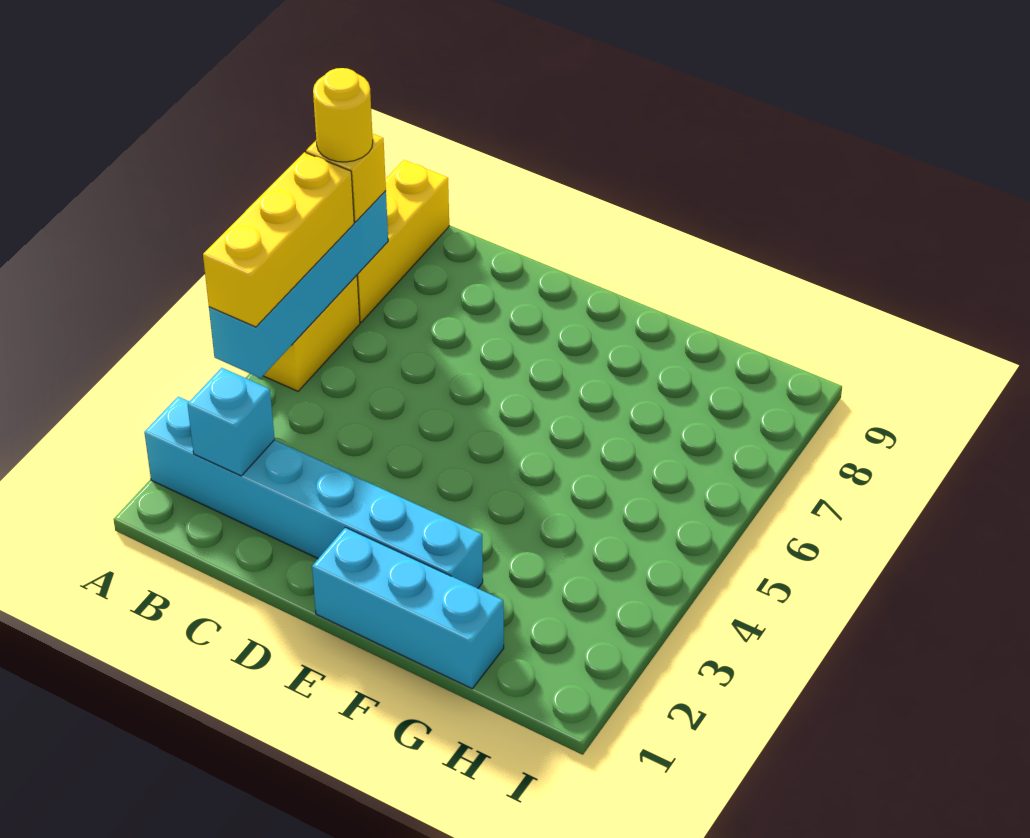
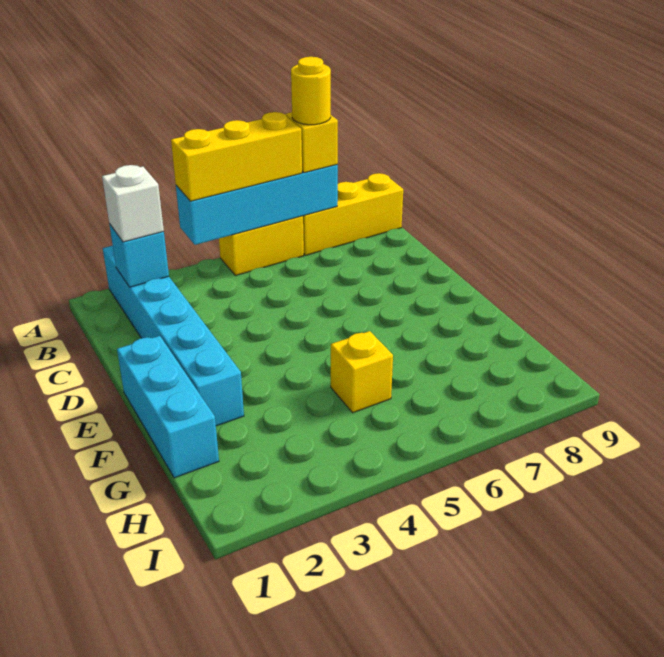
none -> white 1x1 brick [102,165,164,242]
none -> yellow 1x1 brick [331,331,393,413]

